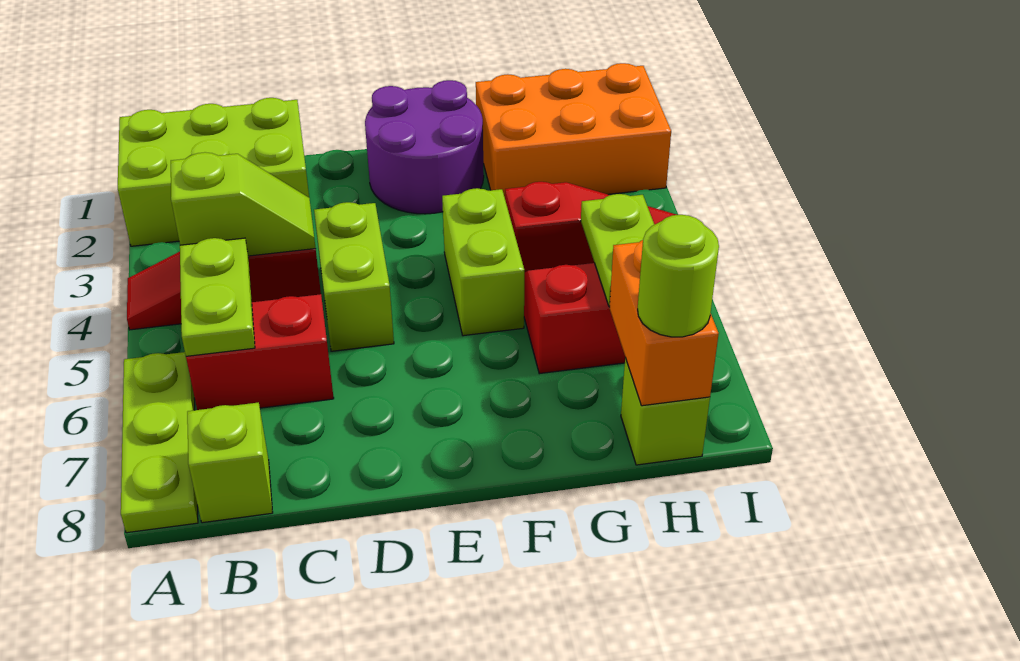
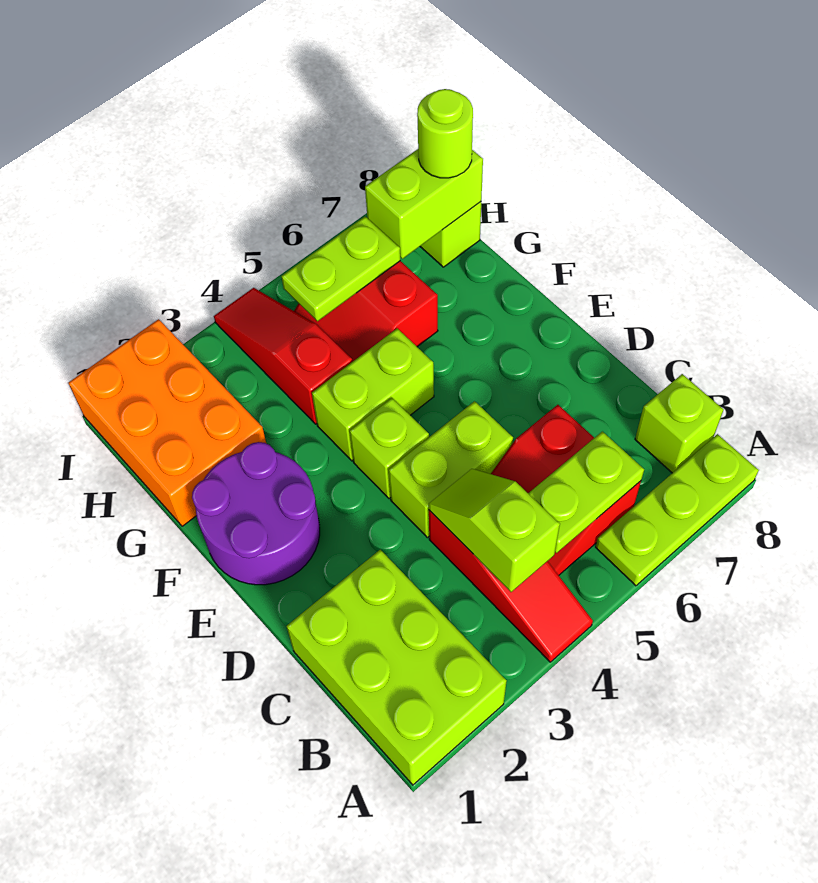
none -> lime 1x1 brick [350,398,429,499]
orange 1x2 brick [609,240,719,406] -> lime 1x2 brick [365,149,483,259]

